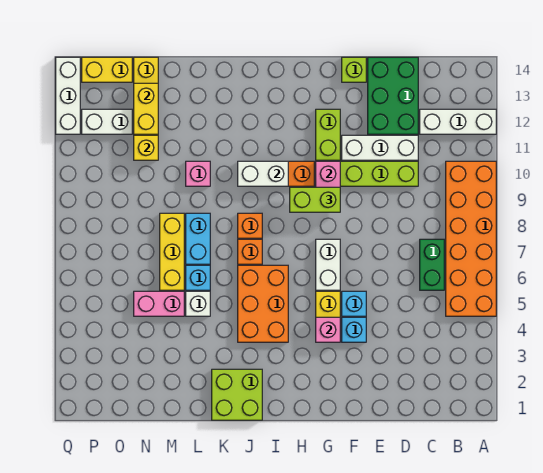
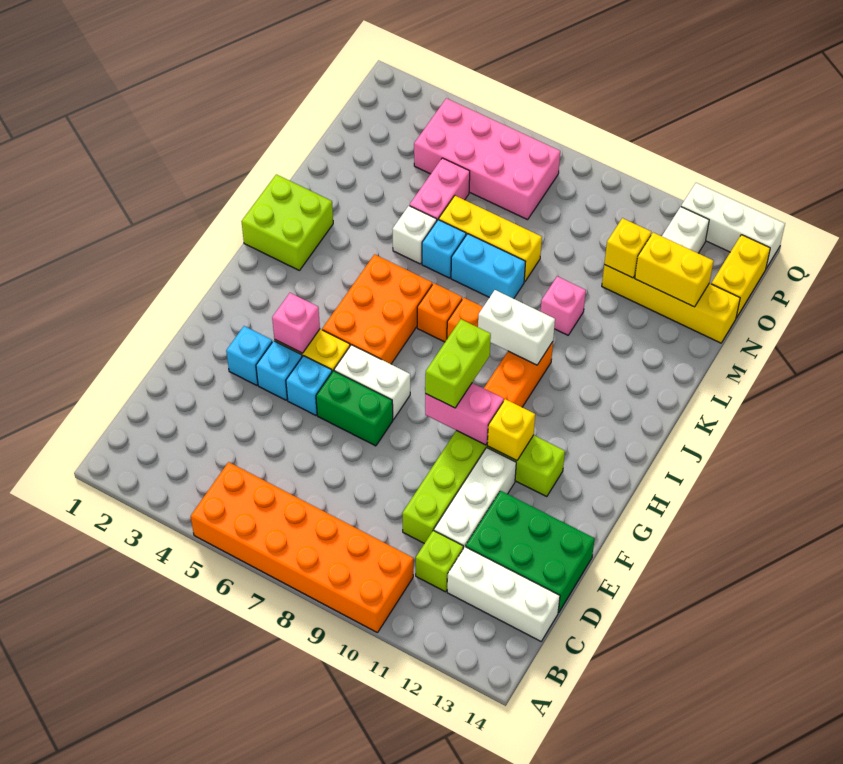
white 1x3 brick [420,109,496,134] -> white 1x3 brick turned to [447,547,560,641]
green 1x2 brick [420,239,444,290] -> green 1x2 brick moved to [316,371,393,446]
none -> cyan 1x1 brick [226,326,272,385]
lime 1x1 brick [342,57,366,82] -> lime 1x1 brick moved to [416,530,463,592]
none -> yellow 1x1 brick [487,399,535,461]
orange 2x3 brick [238,265,288,342] -> orange 2x3 brick turned to [322,254,432,364]
white 1x2 brick [238,161,288,186] -> white 1x2 brick turned to [478,290,555,365]
none -> pink 2x4 brick [414,98,560,220]

